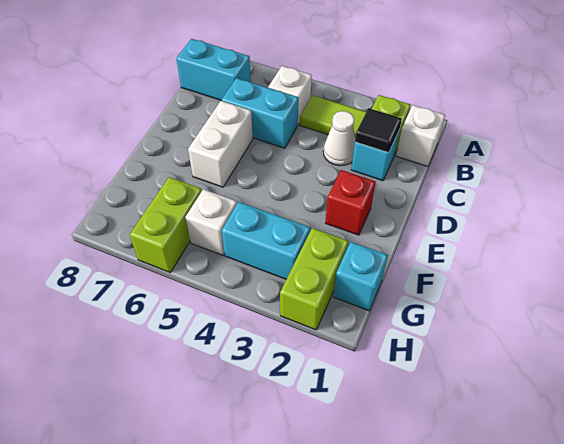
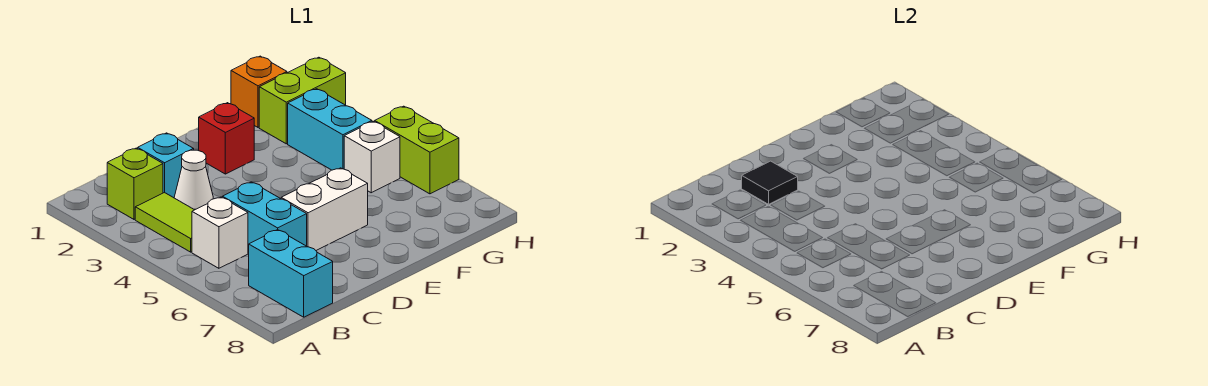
white 1x1 brick [396,105,445,166] -> none
cyan 1x1 brick [333,242,388,311] -> orange 1x1 brick [231,56,287,127]
lime 1x2 brick [130,177,202,272] -> lime 1x2 brick turned to [375,106,459,194]

